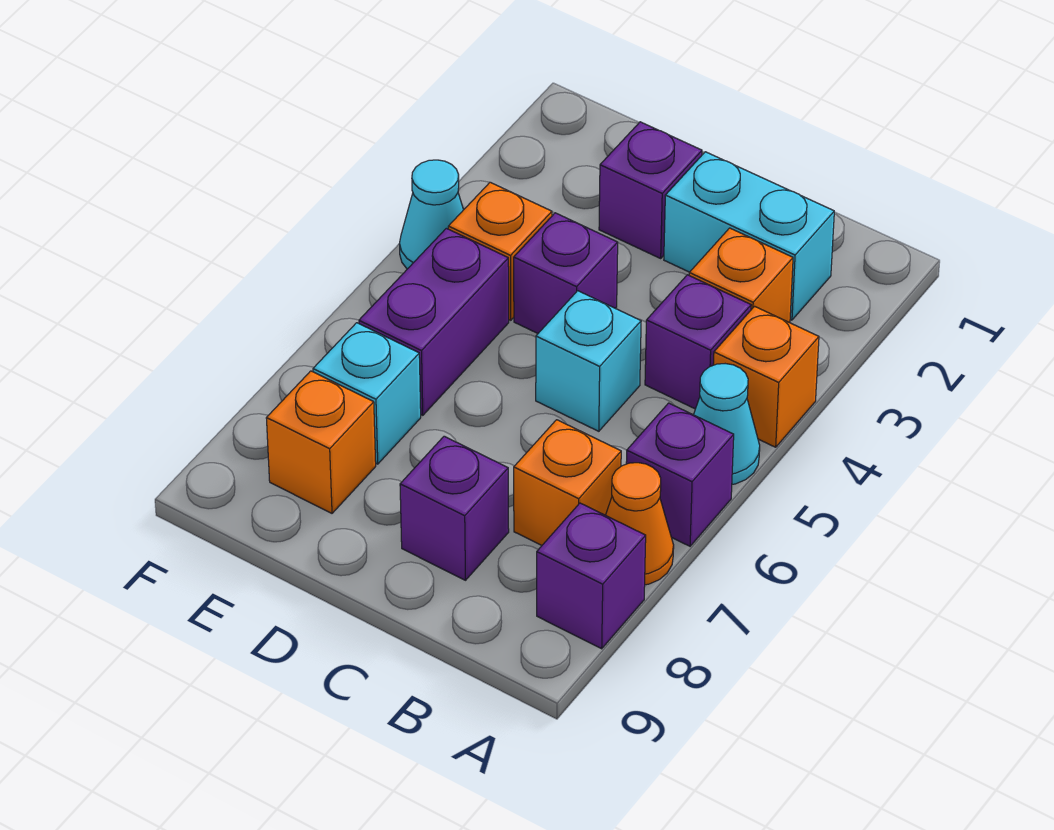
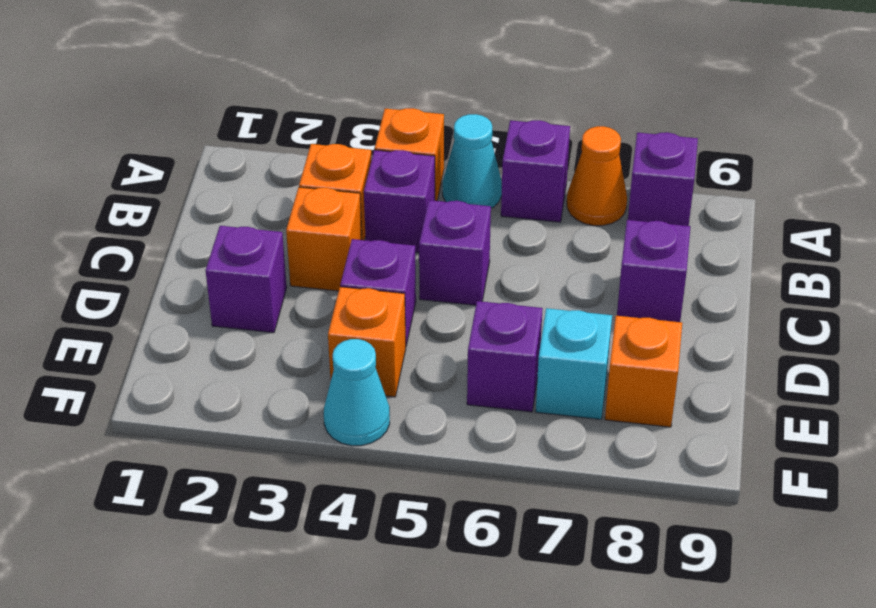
cyan 1x2 brick [664,152,834,320] -> none
orange 1x1 brick [514,420,621,545] -> orange 1x1 brick moved to [286,187,362,291]
cyan 1x1 brick [536,291,641,431] -> purple 1x1 brick [419,200,491,305]
purple 1x2 brick [359,228,509,415] -> purple 1x1 brick [467,301,543,412]

